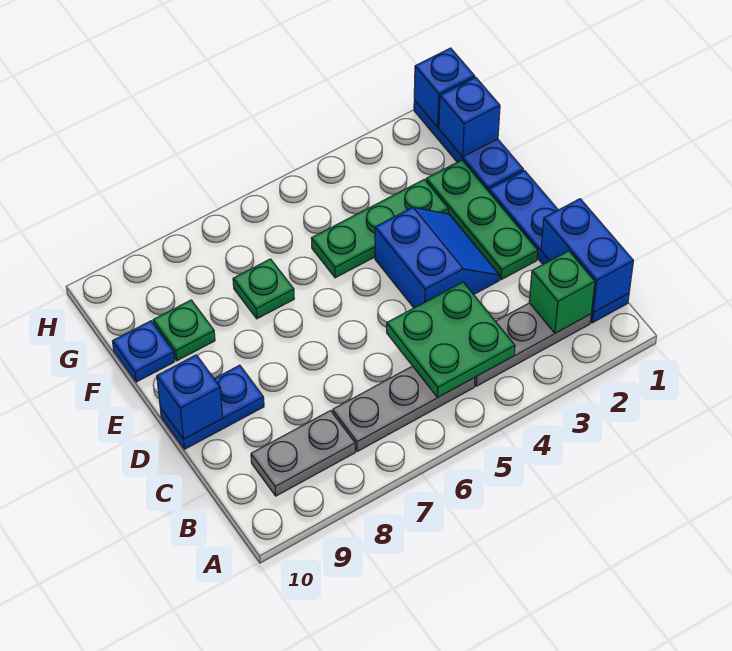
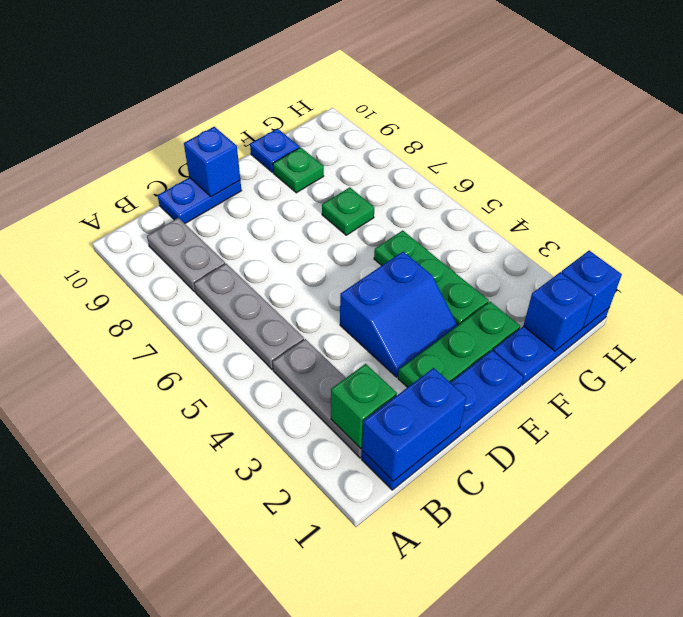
green 2x2 plate [387,282,515,397] -> none
blue 1x2 plate [160,365,264,449] -> blue 1x2 plate turned to [158,177,242,223]

